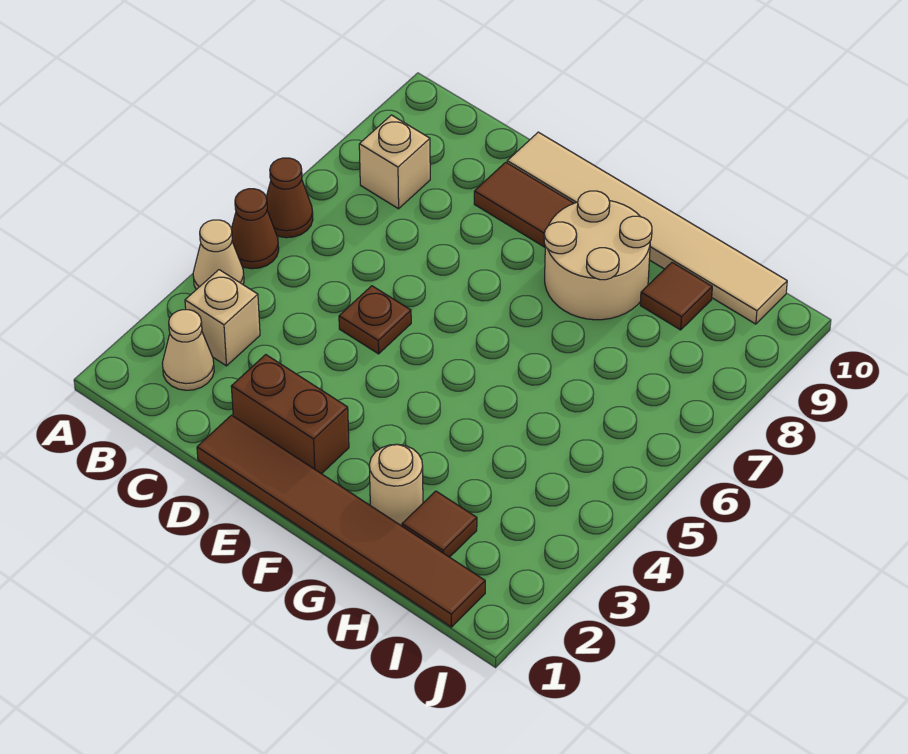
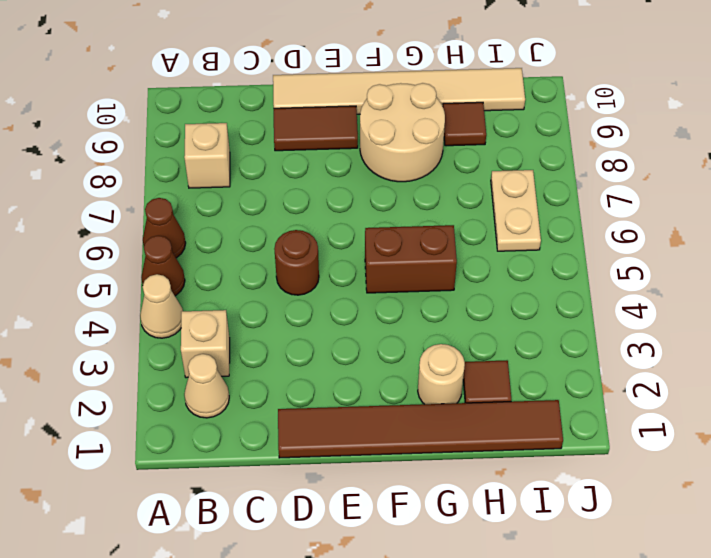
brown 1x2 brick [231,355,349,474] -> brown 1x2 brick moved to [365,225,457,293]
brown 1x1 plate [339,286,411,354] -> brown 1x1 round brick [274,230,319,295]
none -> tan 1x2 plate [491,170,541,251]

